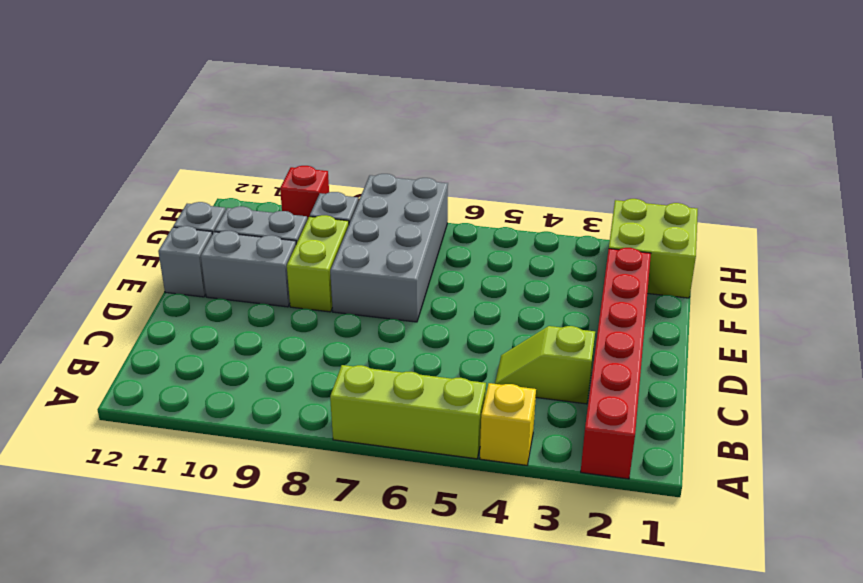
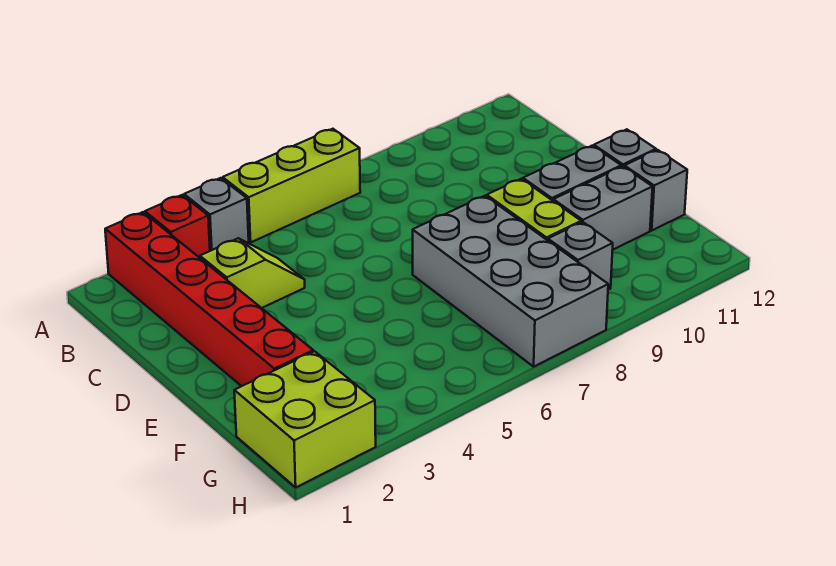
yellow 1x1 brick [480,383,536,465] -> grey 1x1 brick [184,178,249,251]
red 1x1 brick [280,166,329,220] -> red 1x1 brick moved to [145,195,210,258]

